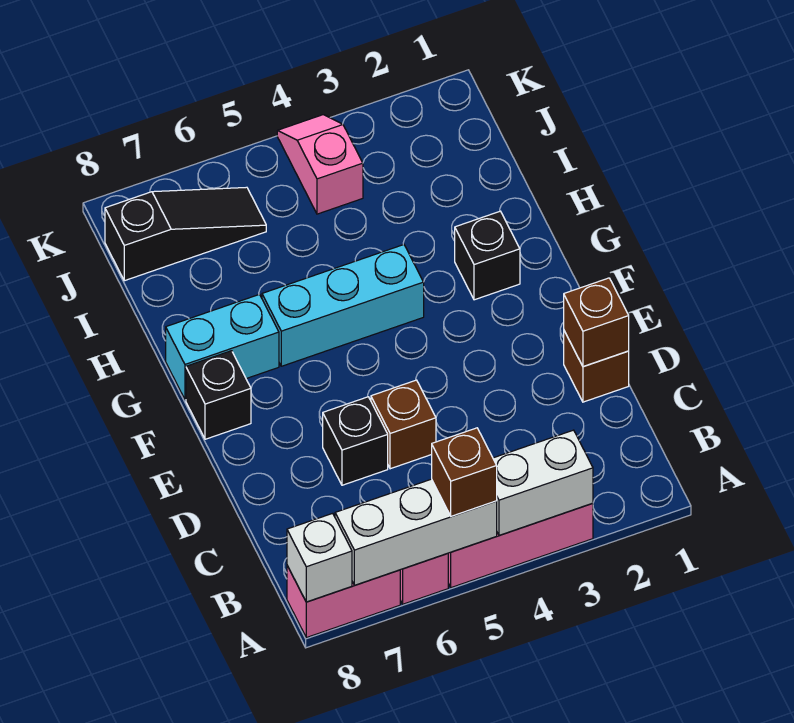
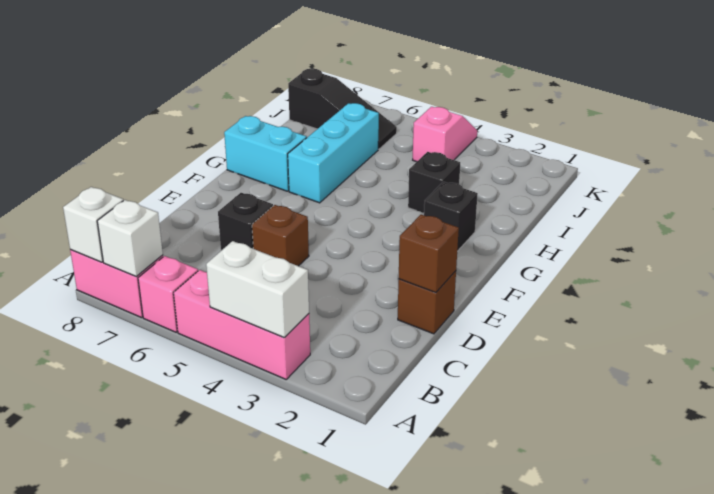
white 1x3 brick [335,479,497,585] -> white 1x1 brick [97,200,163,277]
brown 1x1 brick [432,428,497,516] -> none
black 1x1 brick [186,351,251,439] -> black 1x1 brick moved to [408,152,460,213]
cyan 1x3 brick [262,245,424,366] -> cyan 1x3 brick turned to [288,103,379,203]

